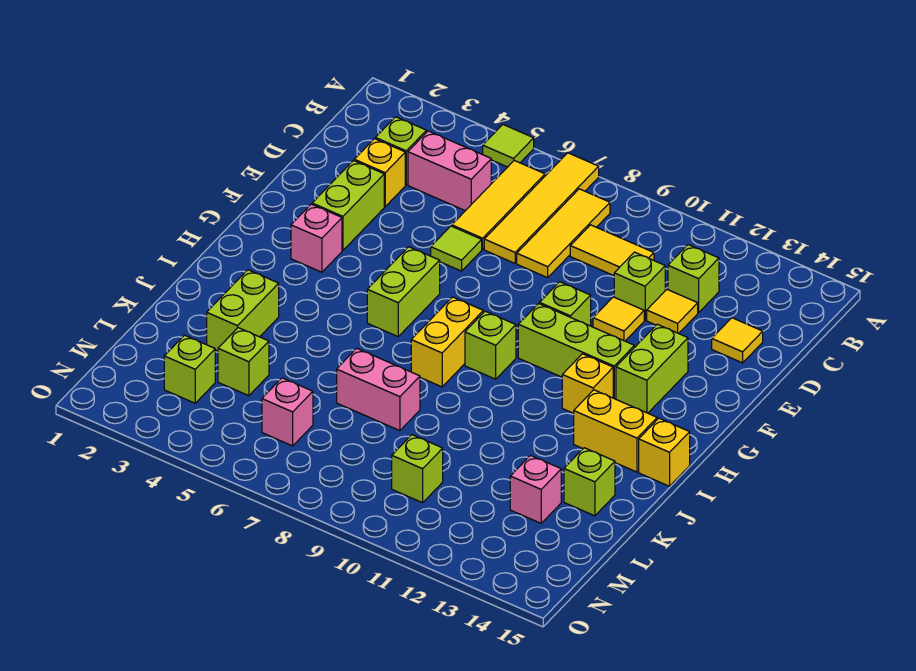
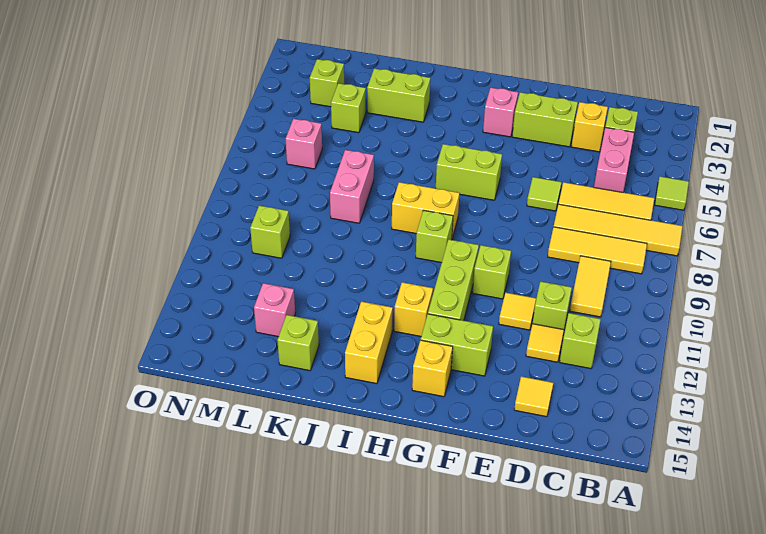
yellow 1x1 brick [639,418,690,486] -> yellow 1x1 brick moved to [412,340,453,397]

